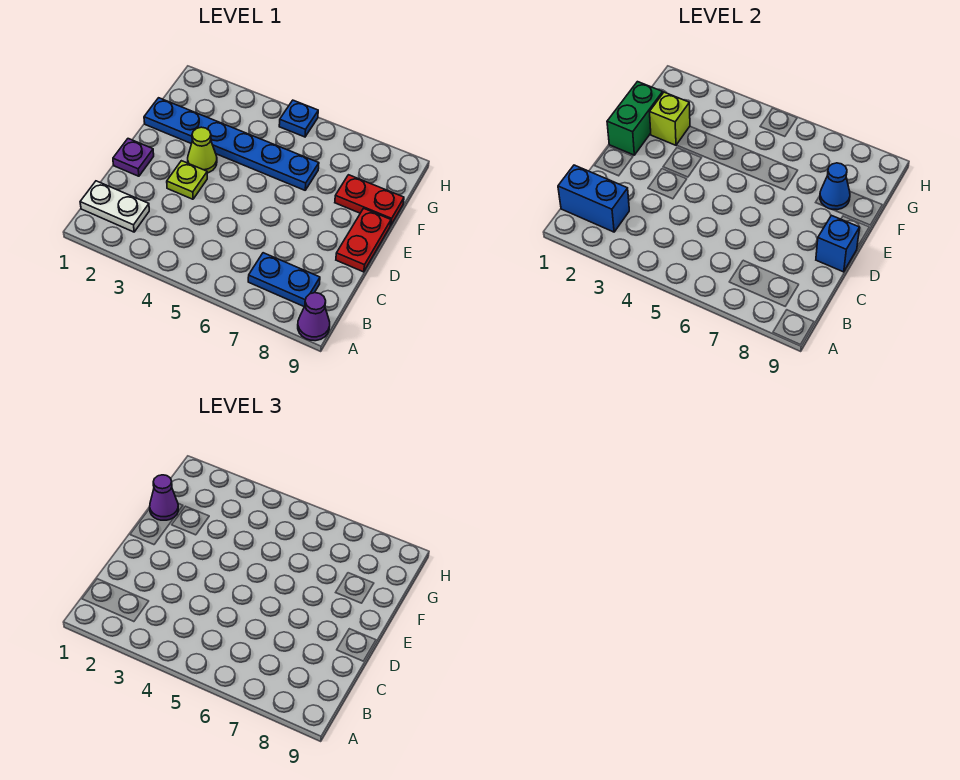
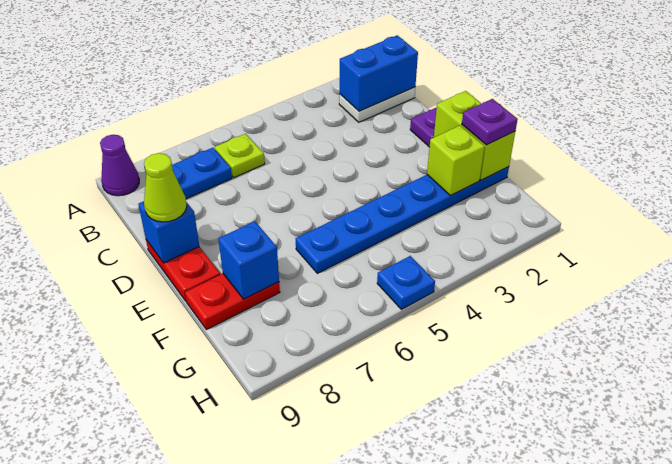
lime 1x1 plate [167,161,207,199] -> lime 1x1 plate moved to [215,134,265,178]
green 1x2 brick [607,82,663,155] -> lime 1x2 brick [434,91,515,180]
lime 1x1 cone [188,127,217,173] -> lime 1x1 cone moved to [144,153,187,222]
purple 1x1 cone [150,475,178,520] -> purple 1x1 plate [462,99,518,145]
blue 1x1 cone [820,163,850,210] -> blue 1x1 brick [218,221,279,299]

